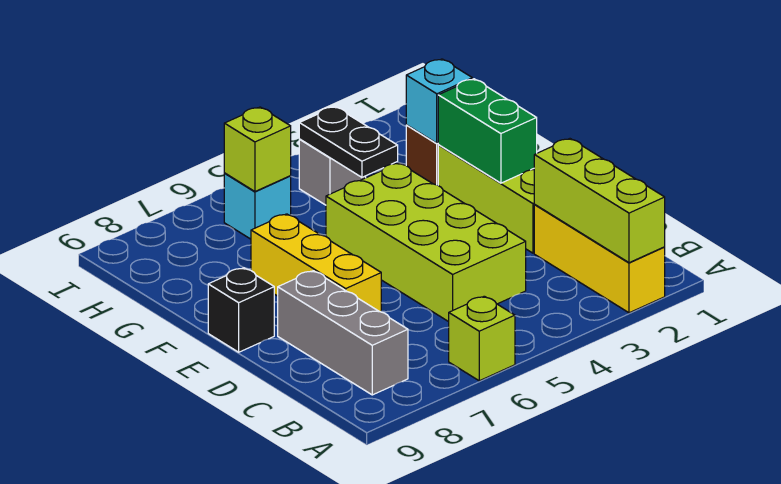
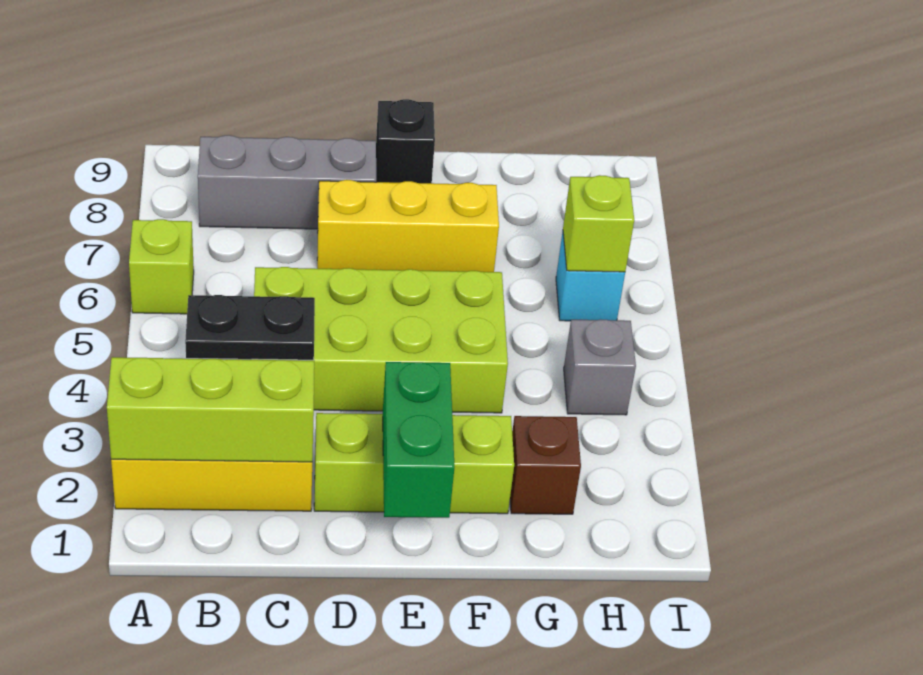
green 1x2 brick [438,79,537,183] -> green 1x2 brick turned to [383,362,454,518]
cyan 1x1 brick [406,59,472,143] -> none
black 1x2 plate [299,107,398,177] -> black 1x2 plate moved to [185,295,315,360]

